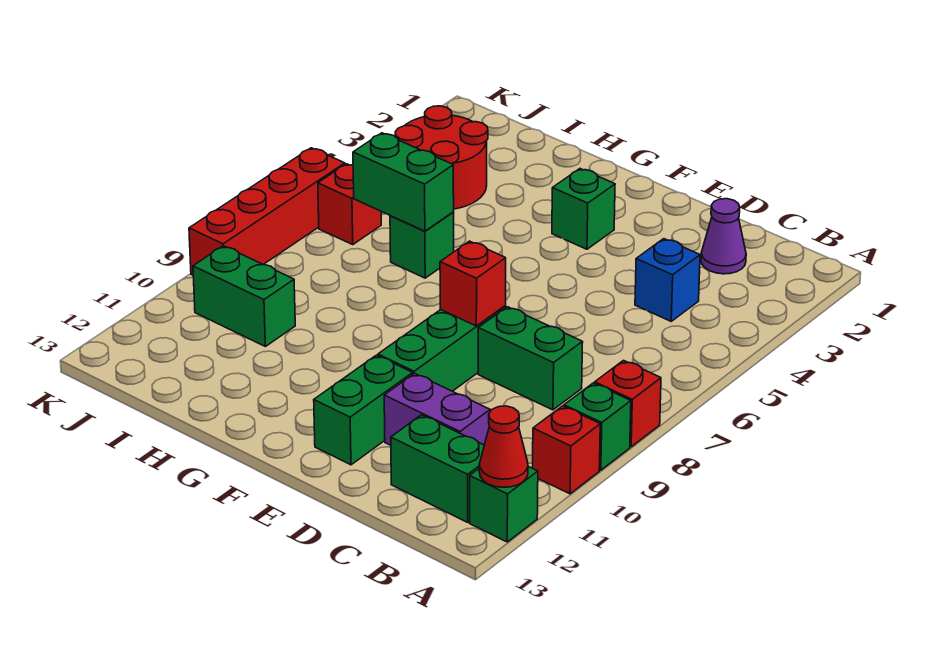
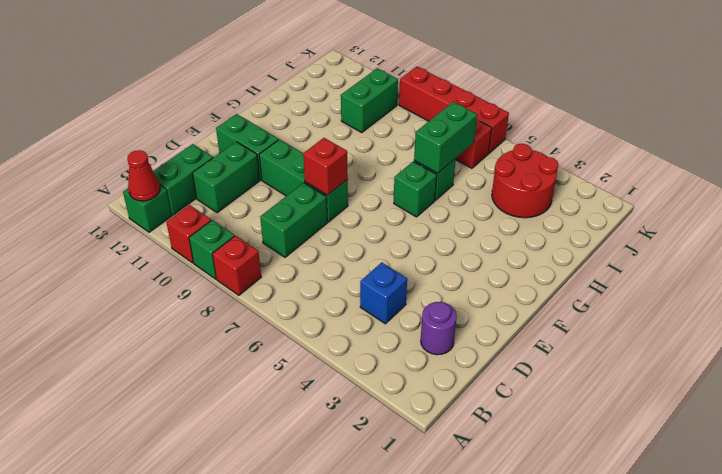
purple 1x1 cone [701,199,746,274] -> purple 1x1 round brick [421,302,457,355]
purple 1x2 brick [384,373,490,445] -> green 1x2 brick [192,142,260,213]
green 1x1 brick [552,169,615,249] -> green 1x1 brick moved to [394,162,437,217]

